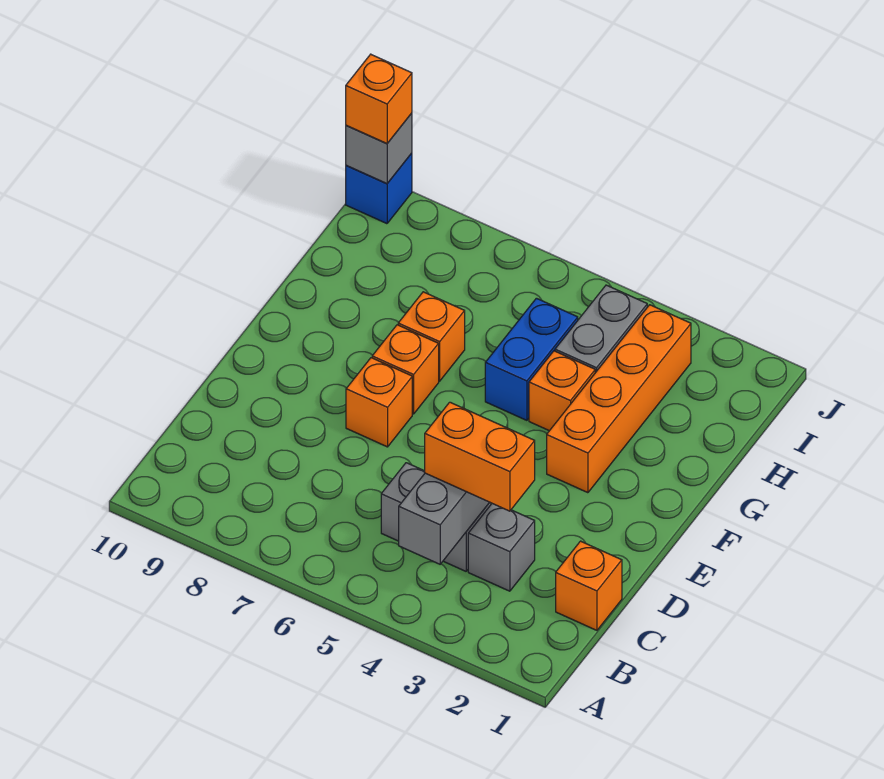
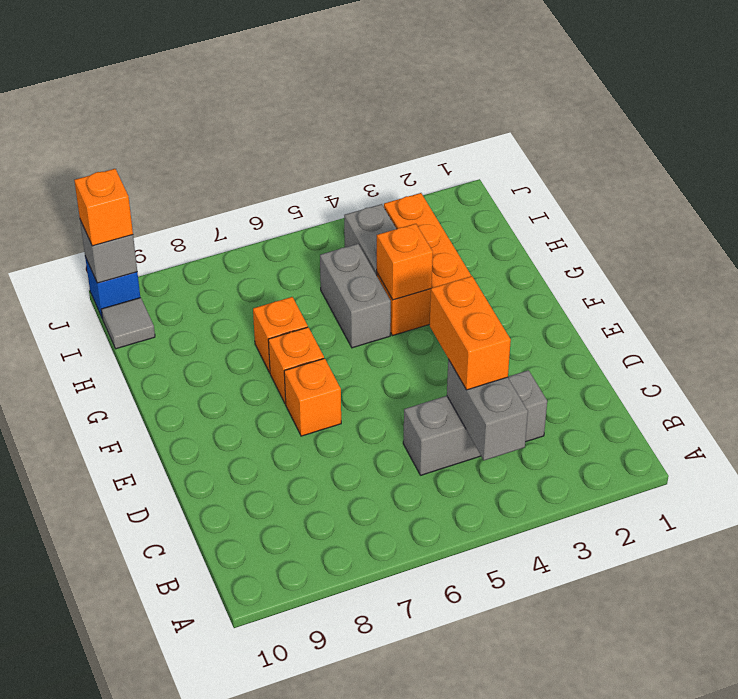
orange 1x1 brick [556,541,622,630] -> orange 1x1 brick moved to [377,224,433,300]
orange 1x2 brick [425,402,535,511] -> orange 1x2 brick turned to [430,276,511,390]
blue 1x2 brick [485,298,578,420] -> grey 1x2 brick [320,244,391,348]
none -> grey 1x1 tile [101,298,155,349]

